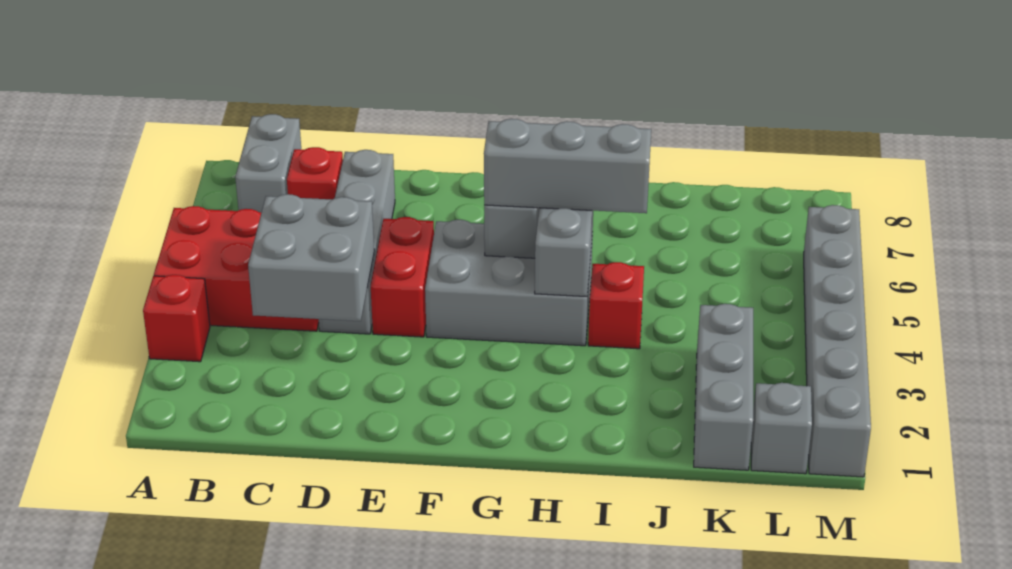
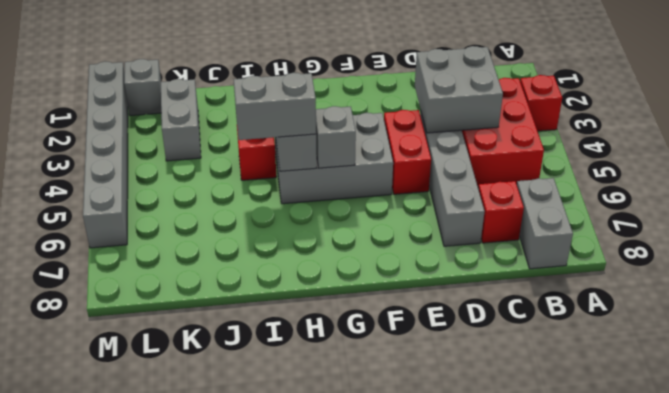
red 2x3 brick [154,206,319,331] -> red 2x3 brick turned to [462,78,544,187]
grey 1x3 brick [484,119,651,213] -> grey 1x2 brick [233,73,316,140]
grey 1x3 brick [694,304,753,470] -> grey 1x2 brick [161,79,201,161]

